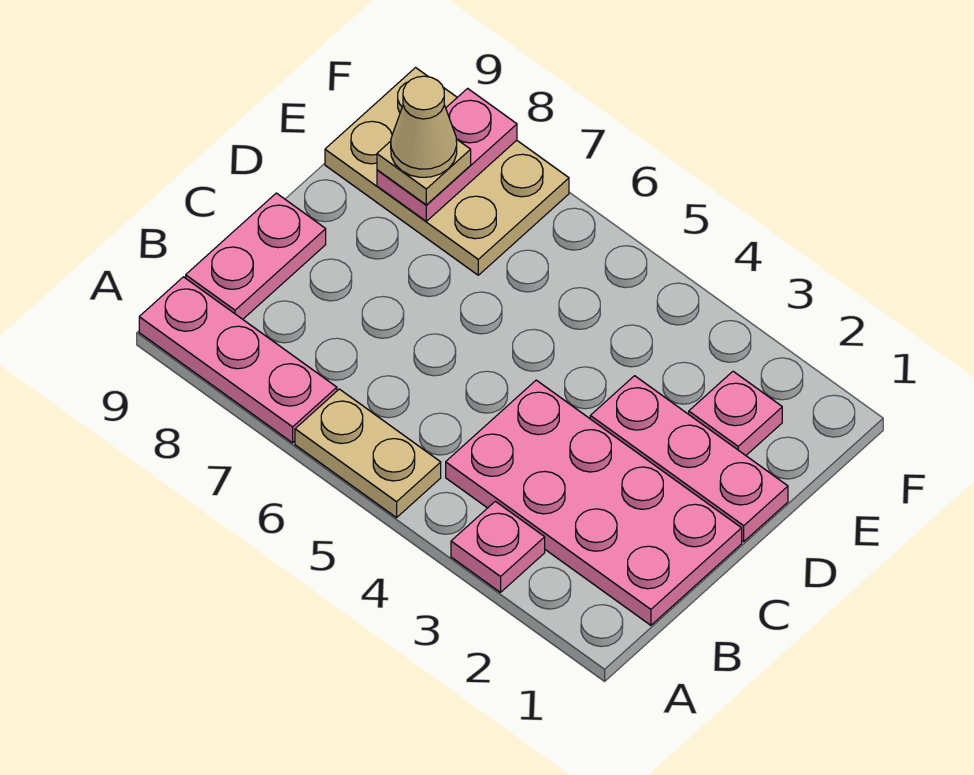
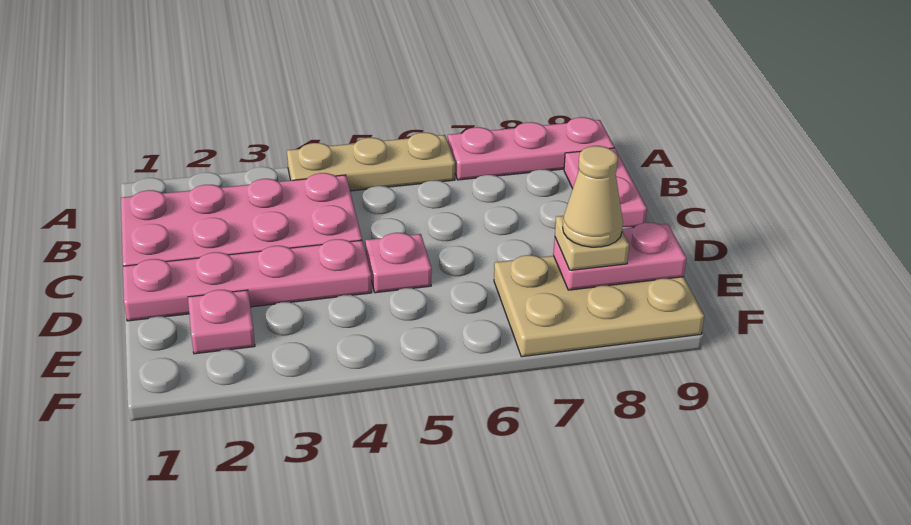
pink 1x1 plate [451,501,545,592] -> pink 1x1 plate moved to [365,233,432,293]
tan 1x2 plate [295,389,441,518] -> tan 1x3 plate [287,133,455,191]
pink 1x3 plate [590,376,788,542] -> pink 1x4 plate [123,239,372,321]
pink 1x2 plate [377,88,517,221] -> pink 1x2 plate turned to [553,223,687,290]

